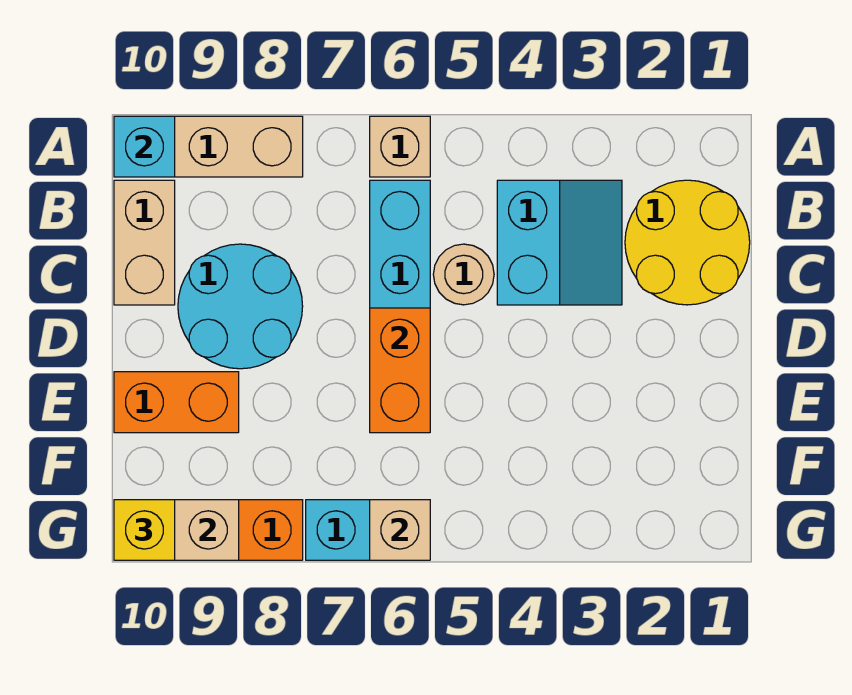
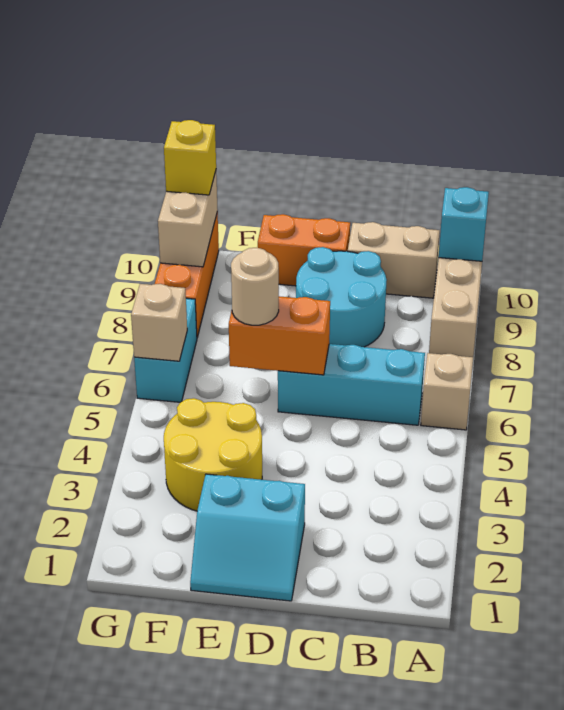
yellow 2x2 round brick [625,180,750,305] -> yellow 2x2 round brick moved to [164,398,262,511]
cyan 2x2 slope [497,180,622,305] -> cyan 2x2 slope moved to [190,474,305,601]
tan 1x1 round brick [433,244,494,305] -> tan 1x1 round brick moved to [231,248,279,325]
orange 1x2 brick [114,372,239,433] -> orange 1x2 brick turned to [258,214,350,286]

